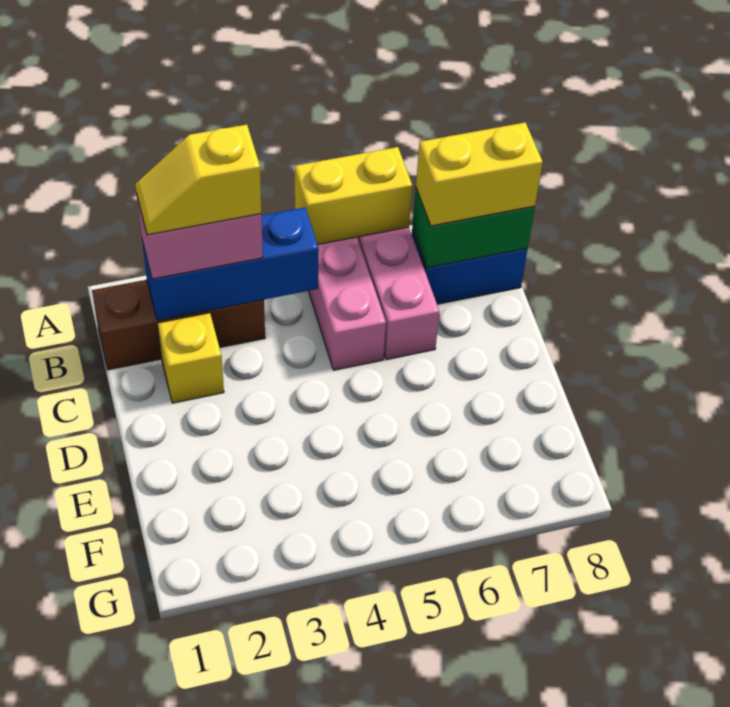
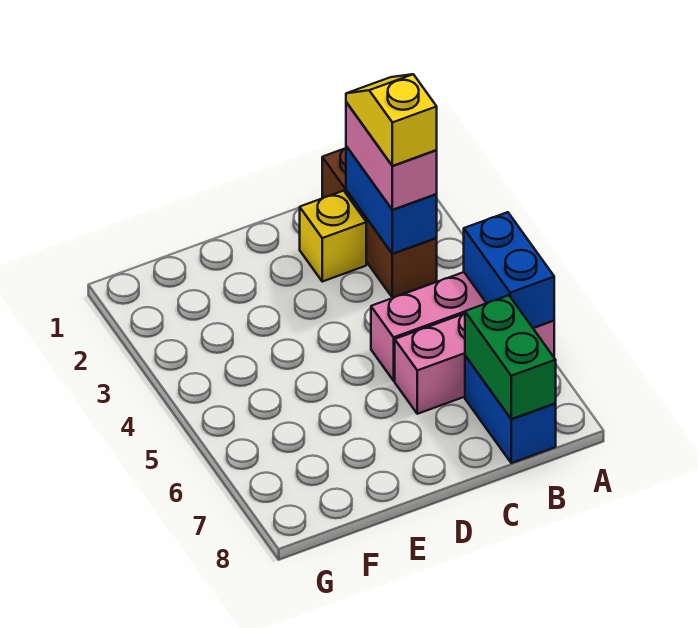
yellow 1x2 brick [295,147,412,245] -> blue 1x2 brick [464,212,554,328]
blue 1x3 brick [142,207,319,320] -> blue 1x2 brick [346,146,437,254]
yellow 1x2 brick [416,123,543,226] -> none

